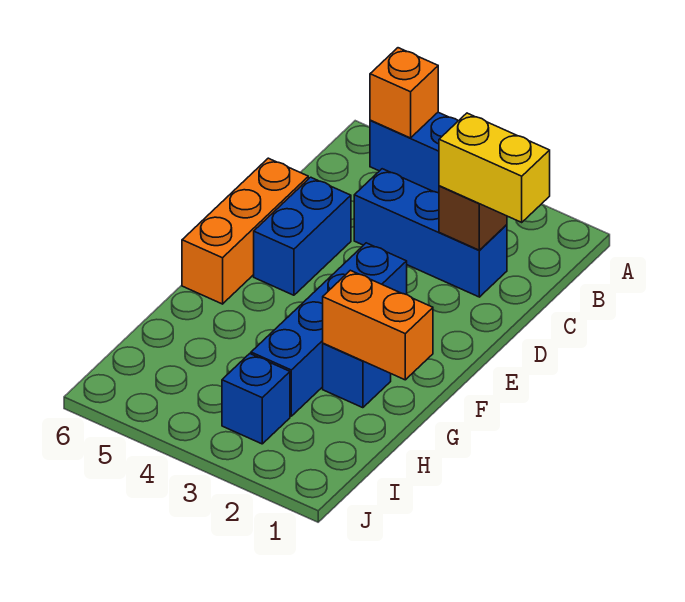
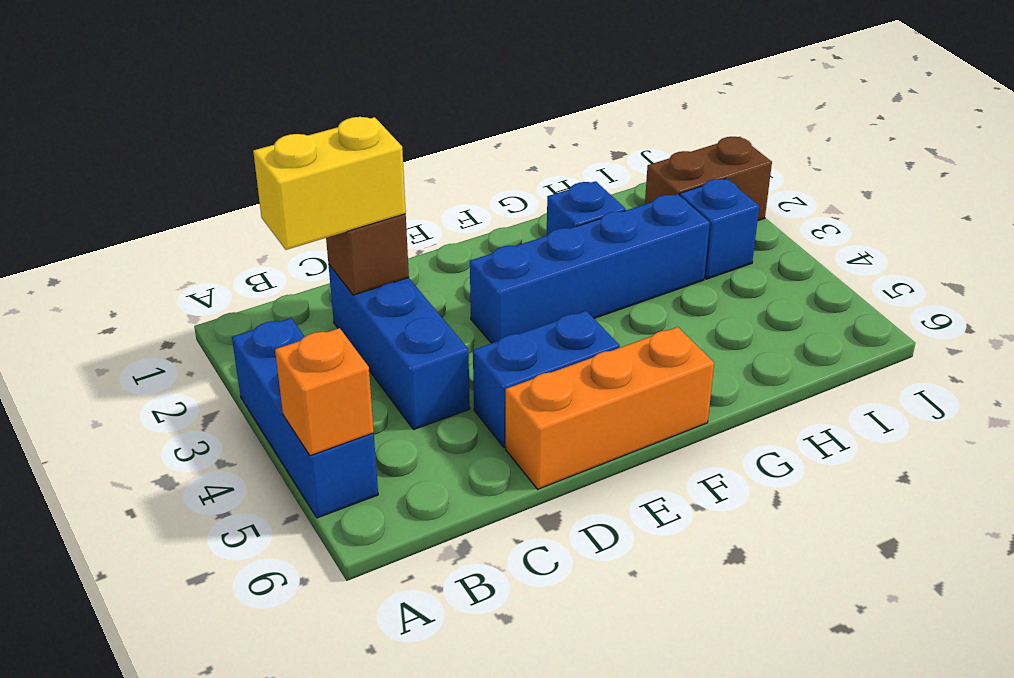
yellow 1x2 brick [439,113,550,222] -> yellow 1x2 brick turned to [253,117,406,250]
orange 1x2 brick [323,270,433,380] -> none
none -> brown 1x2 brick [645,137,772,221]

